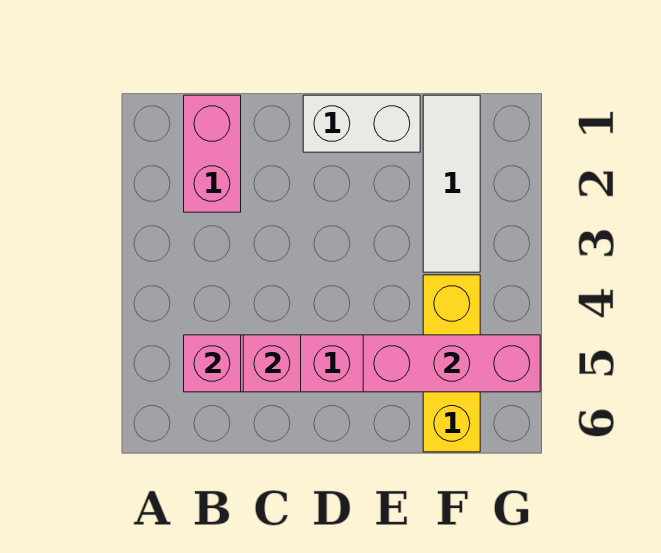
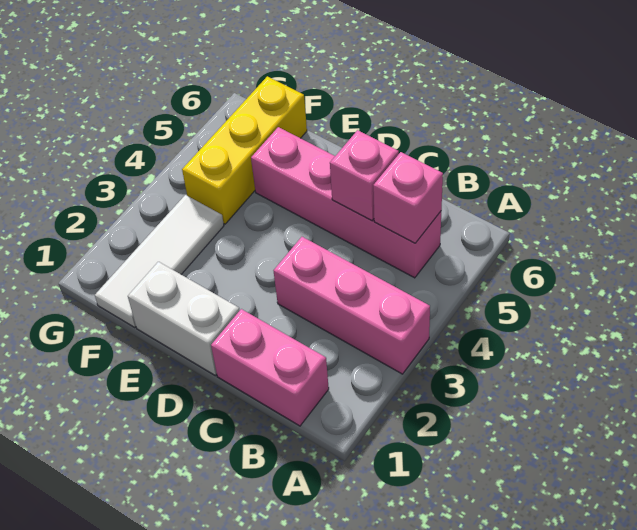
pink 1x2 brick [184,95,241,212] -> pink 1x2 brick turned to [211,309,329,426]
pink 1x3 brick [363,335,540,392] -> pink 1x3 brick moved to [274,237,430,374]

